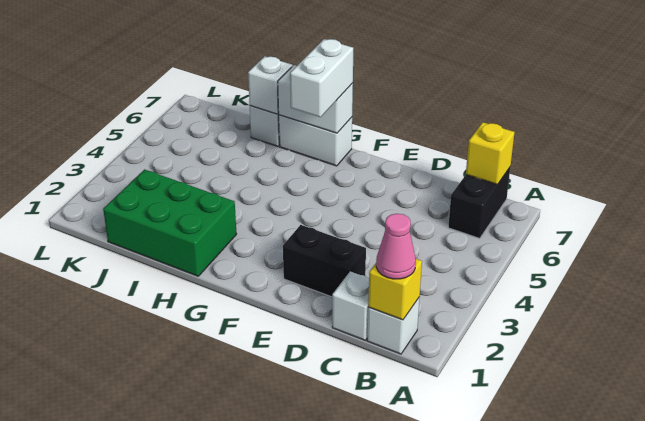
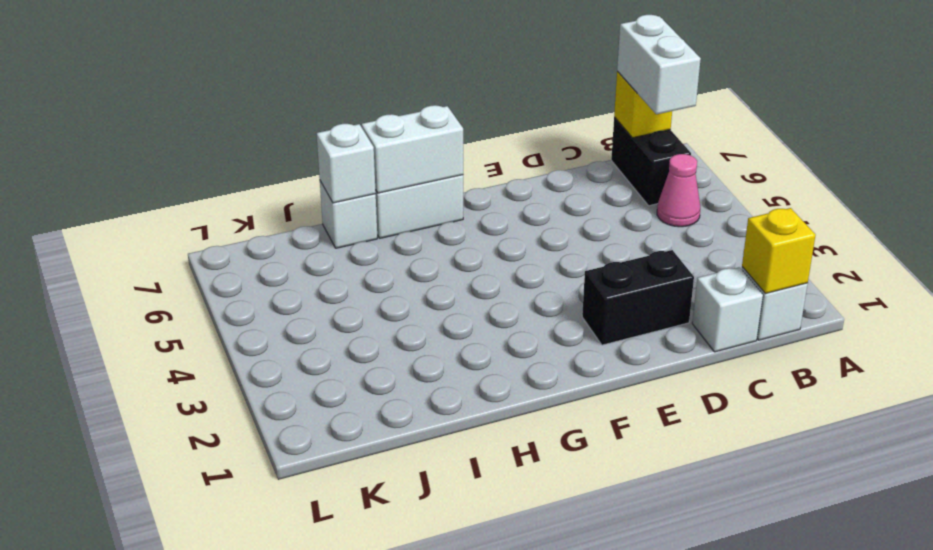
pink 1x1 cone [376,214,416,279] -> pink 1x1 cone moved to [657,154,700,227]
white 1x2 brick [290,39,353,117] -> white 1x2 brick moved to [617,15,701,114]
green 2x3 brick [103,170,236,276] -> none

